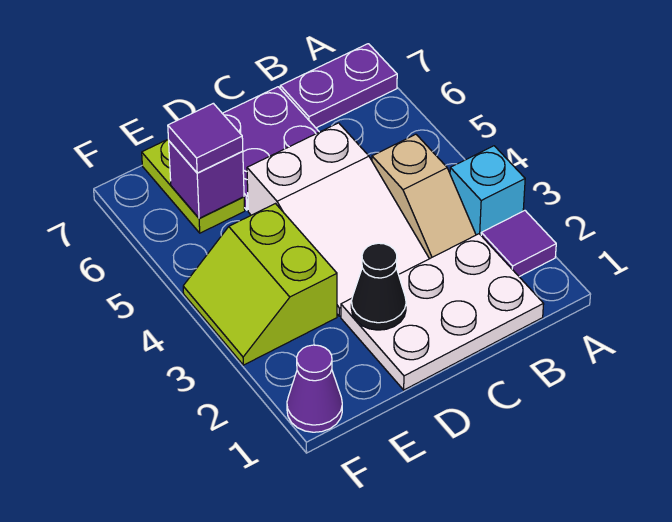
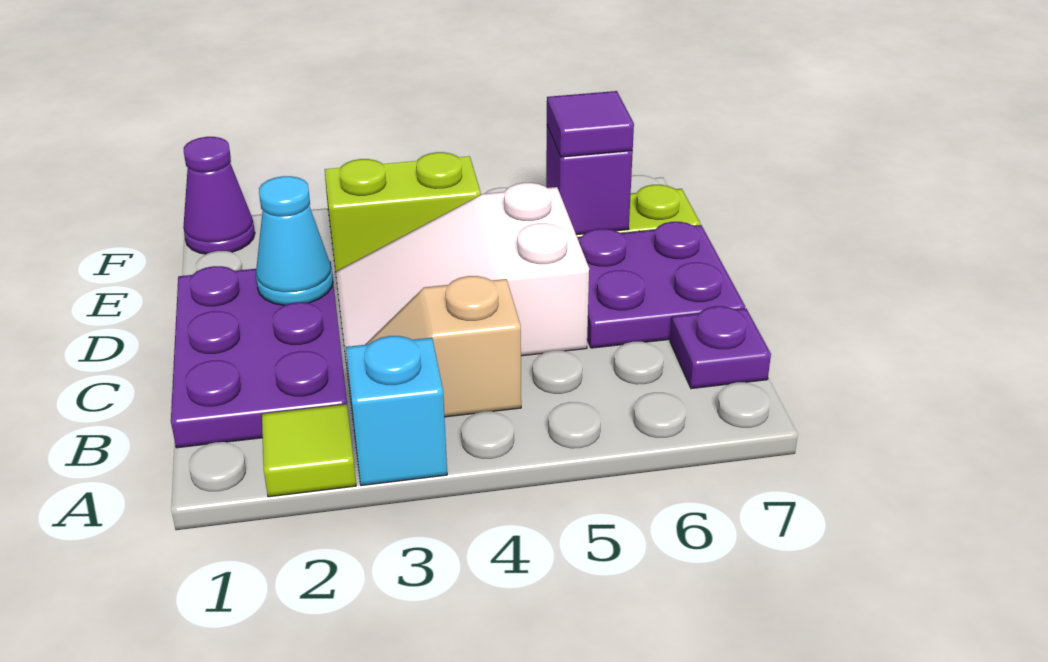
purple 1x1 tile [481,211,556,277] -> lime 1x1 tile [262,404,356,497]
purple 1x2 plate [280,44,397,128] -> purple 1x1 plate [670,306,771,389]
white 2x3 plate [341,234,544,390] -> purple 2x3 plate [171,261,347,448]
black 1x1 cone [351,243,406,330] -> cyan 1x1 cone [256,176,333,305]

